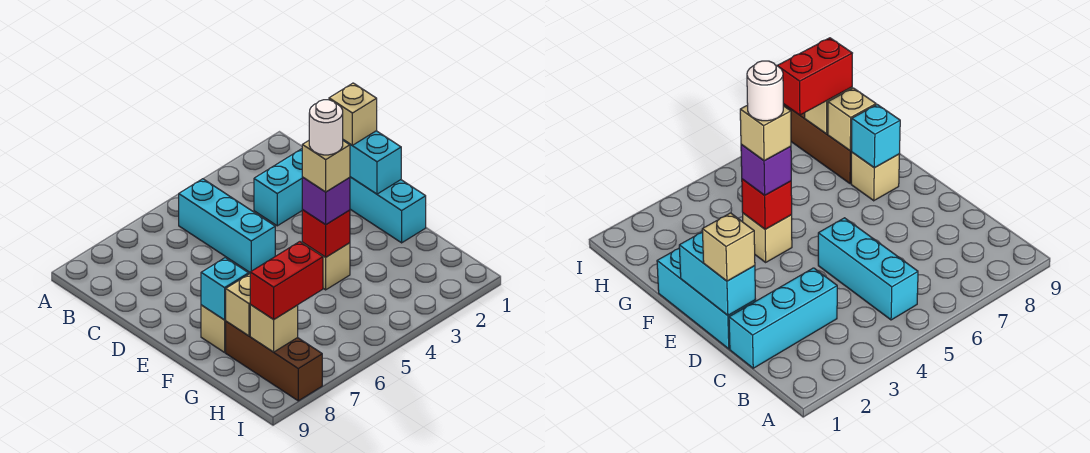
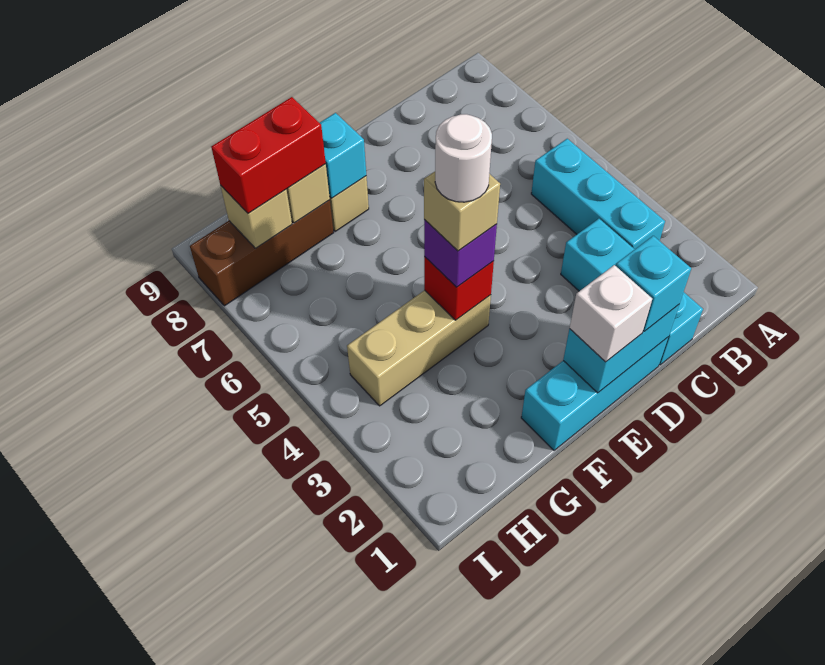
cyan 1x3 brick [179,179,275,272] -> cyan 1x3 brick turned to [531,139,665,249]
tan 1x1 brick [329,83,377,145] -> cyan 1x1 brick [616,236,691,331]
none -> white 1x1 brick [570,265,652,362]
tan 1x1 brick [303,243,350,290] -> tan 1x3 brick [347,290,491,406]
red 1x2 brick [250,242,323,319] -> red 1x2 brick turned to [211,97,326,213]

